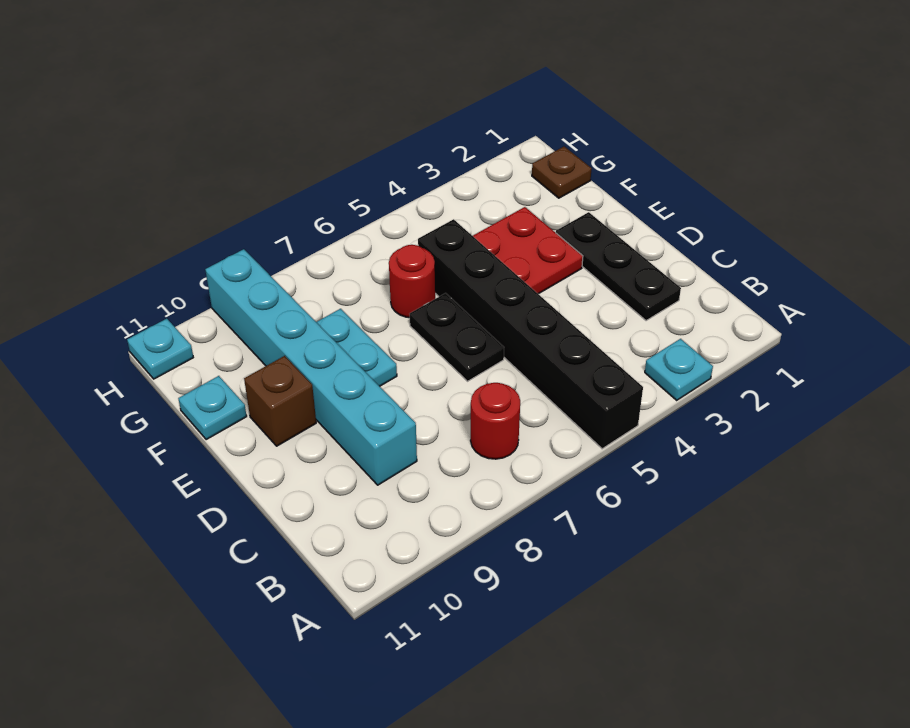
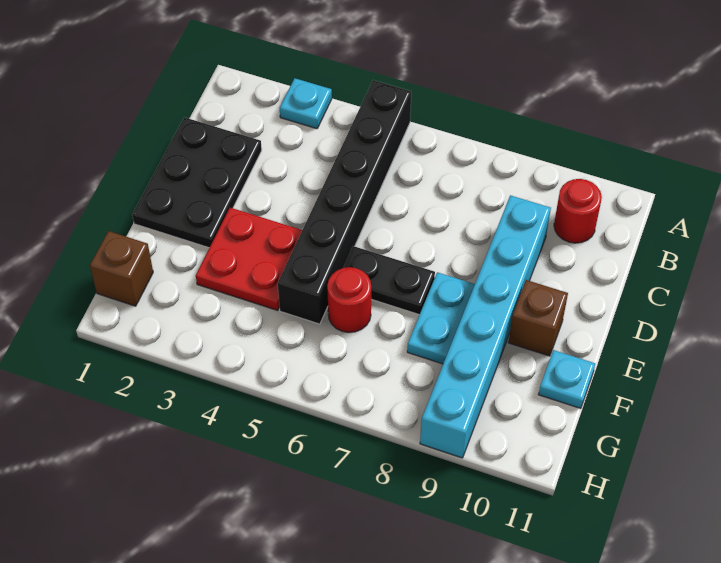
red 1x1 round brick [471,383,520,459] -> red 1x1 round brick moved to [554,179,602,243]
black 1x3 plate [556,212,681,321] -> black 2x3 plate [132,117,262,248]
black 1x2 plate [410,293,504,381] -> black 1x2 plate turned to [343,246,435,315]
brown 1x1 plate [532,146,592,198] -> brown 1x1 brick [90,231,153,306]
cyan 1x1 plate [127,319,193,379] -> none

